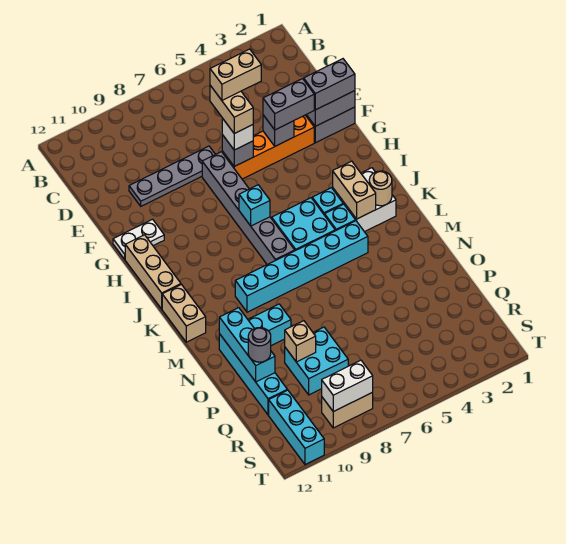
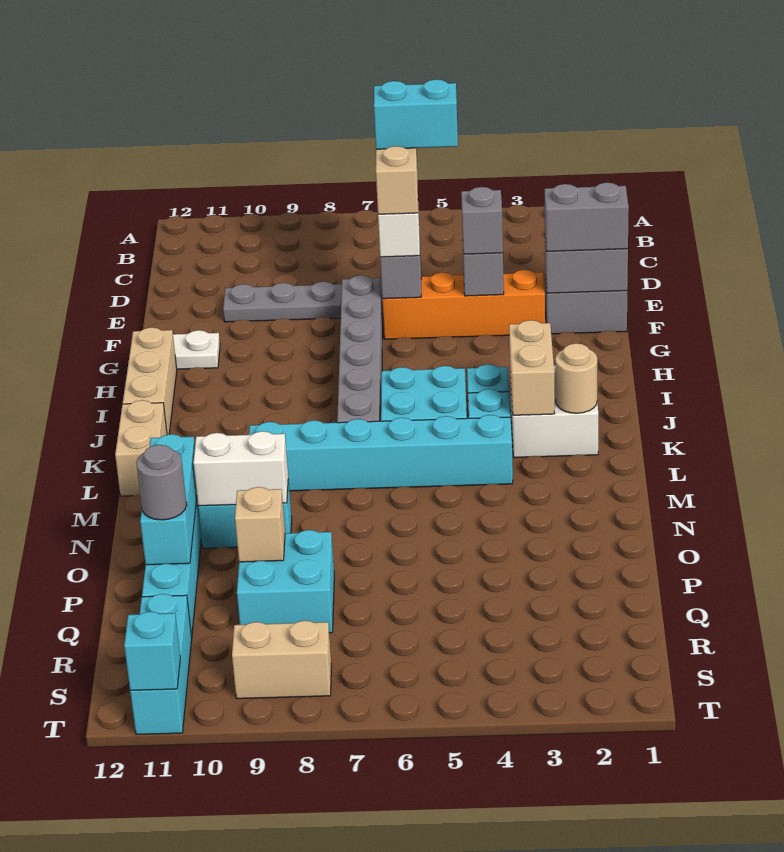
tan 1x2 brick [210,49,261,100] -> cyan 1x2 brick [374,80,458,149]
grey 1x2 brick [263,79,314,130] -> grey 1x1 brick [461,187,503,254]
cyan 1x1 brick [239,185,270,226] -> cyan 1x1 brick moved to [124,612,180,690]
white 1x2 brick [322,360,373,412] -> white 1x2 brick moved to [193,431,288,506]

